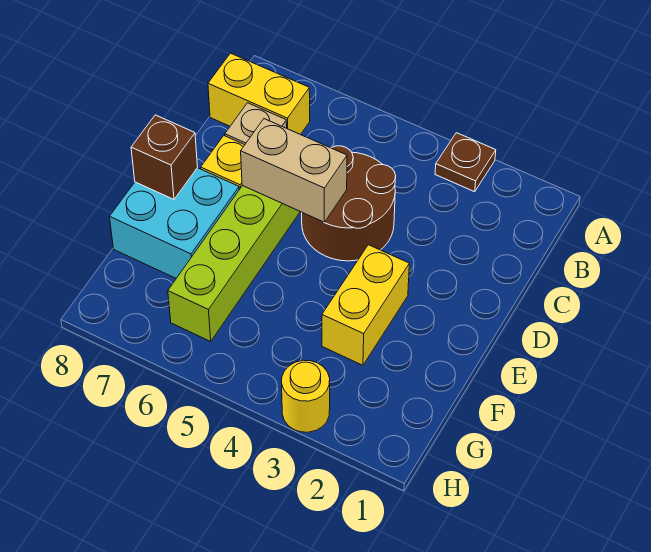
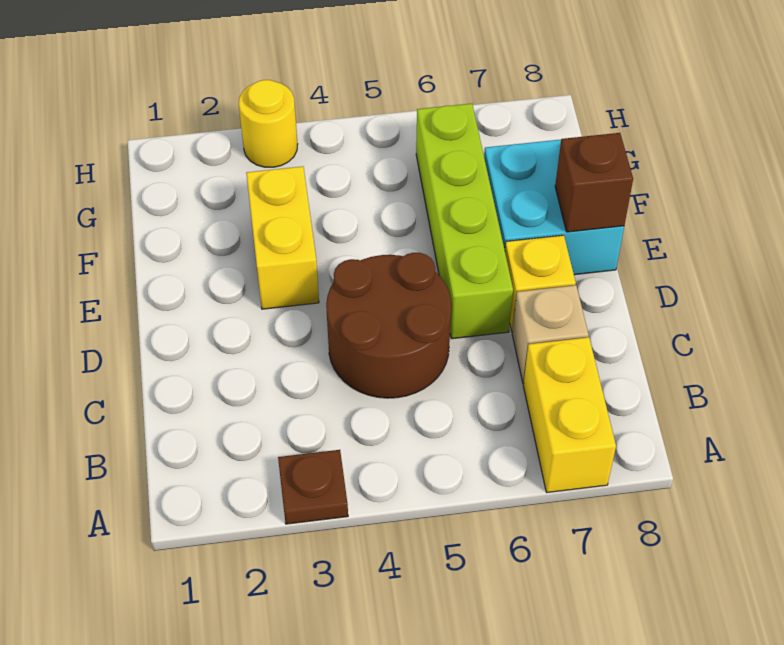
yellow 1x2 brick [208,53,310,135] -> yellow 1x2 brick turned to [523,337,616,492]
tan 1x2 brick [241,119,347,222] -> none

